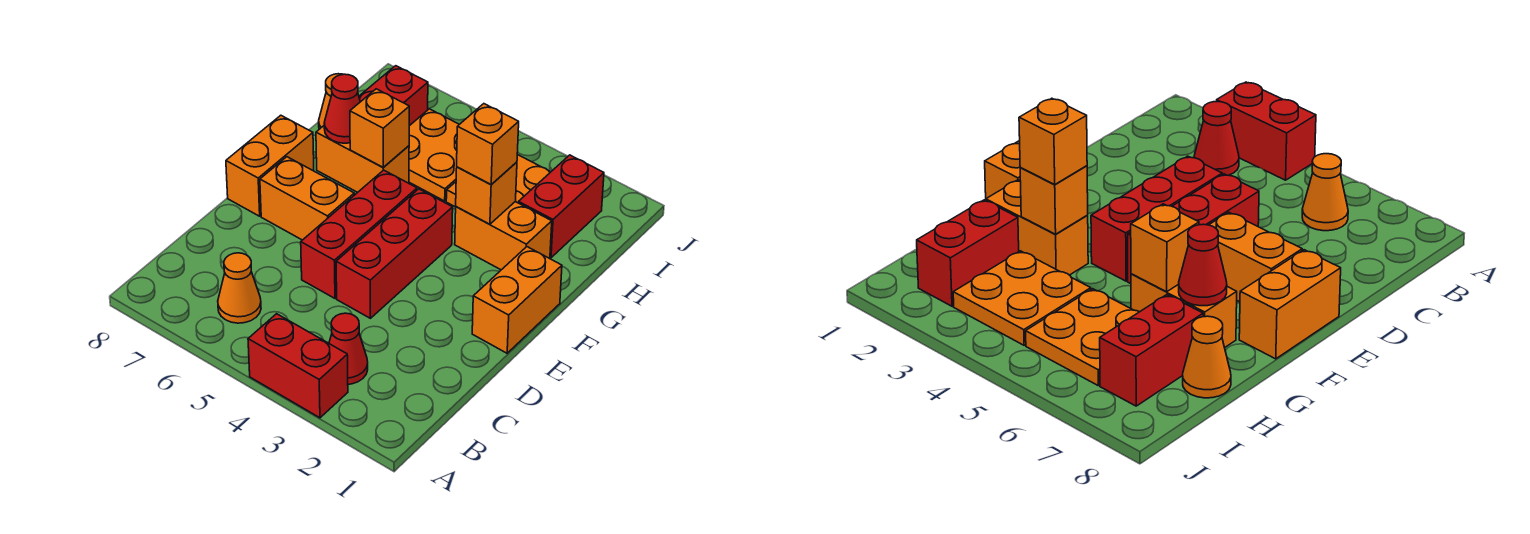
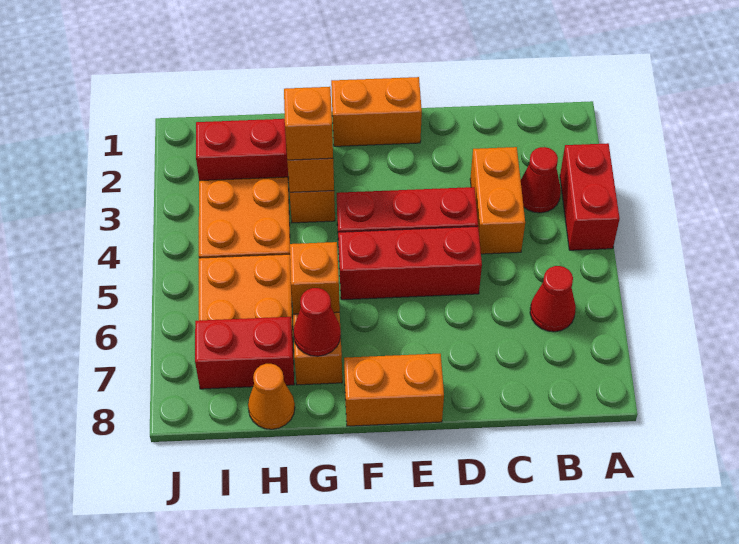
orange 1x1 cone [218,253,261,323] -> red 1x1 cone [530,266,576,332]
orange 1x2 brick [260,157,354,240] -> orange 1x2 brick moved to [470,147,525,254]

